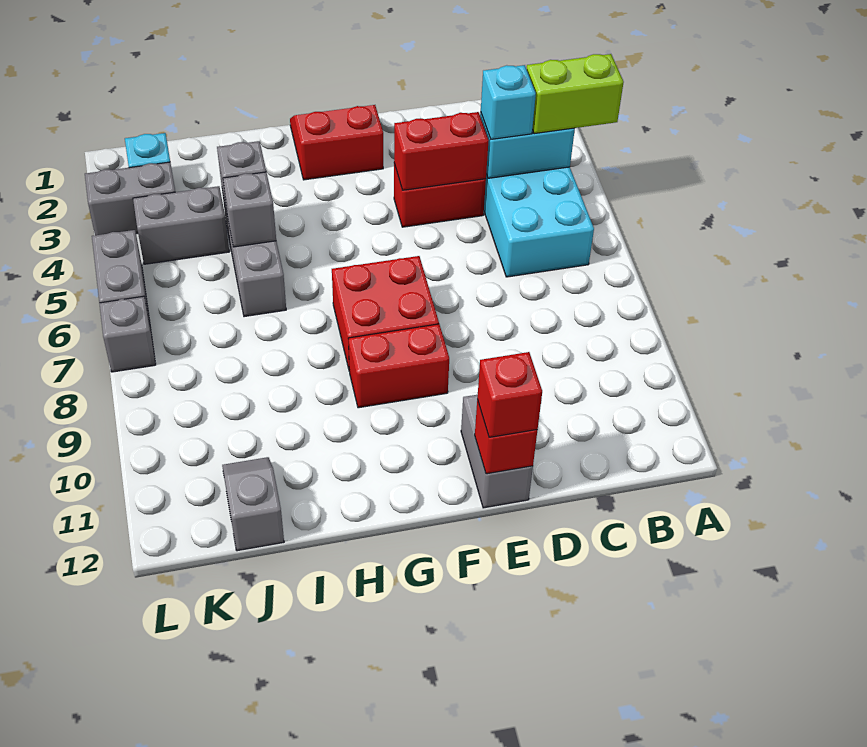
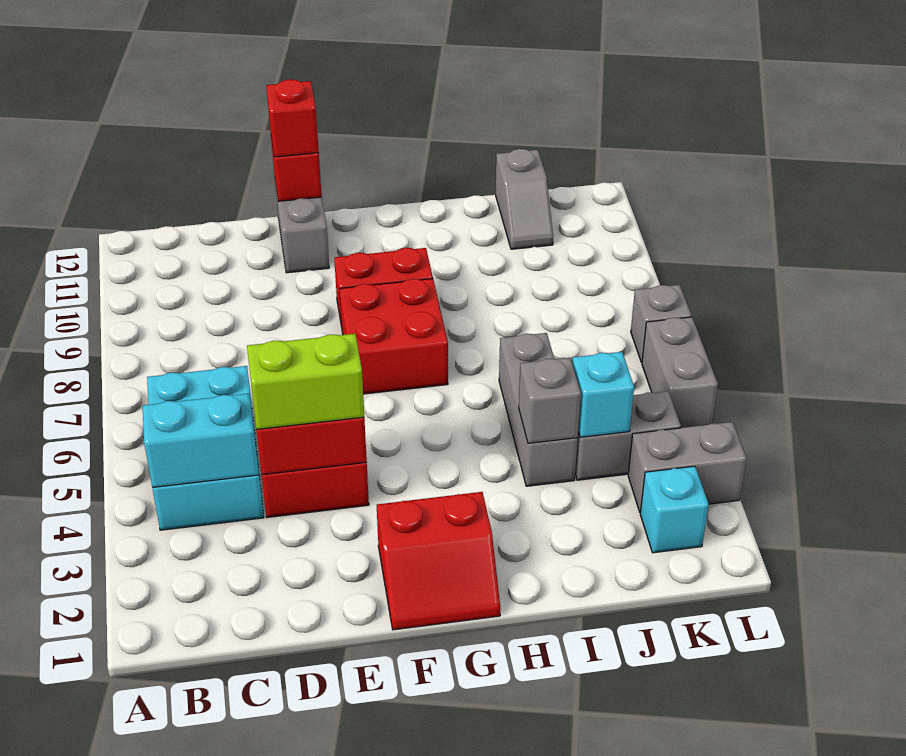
lime 1x2 brick [527,54,624,134] -> lime 1x2 brick moved to [247,334,364,430]
cyan 1x1 brick [481,65,536,139] -> cyan 1x1 brick moved to [572,352,634,437]
grey 1x1 brick [223,172,276,247] -> none

